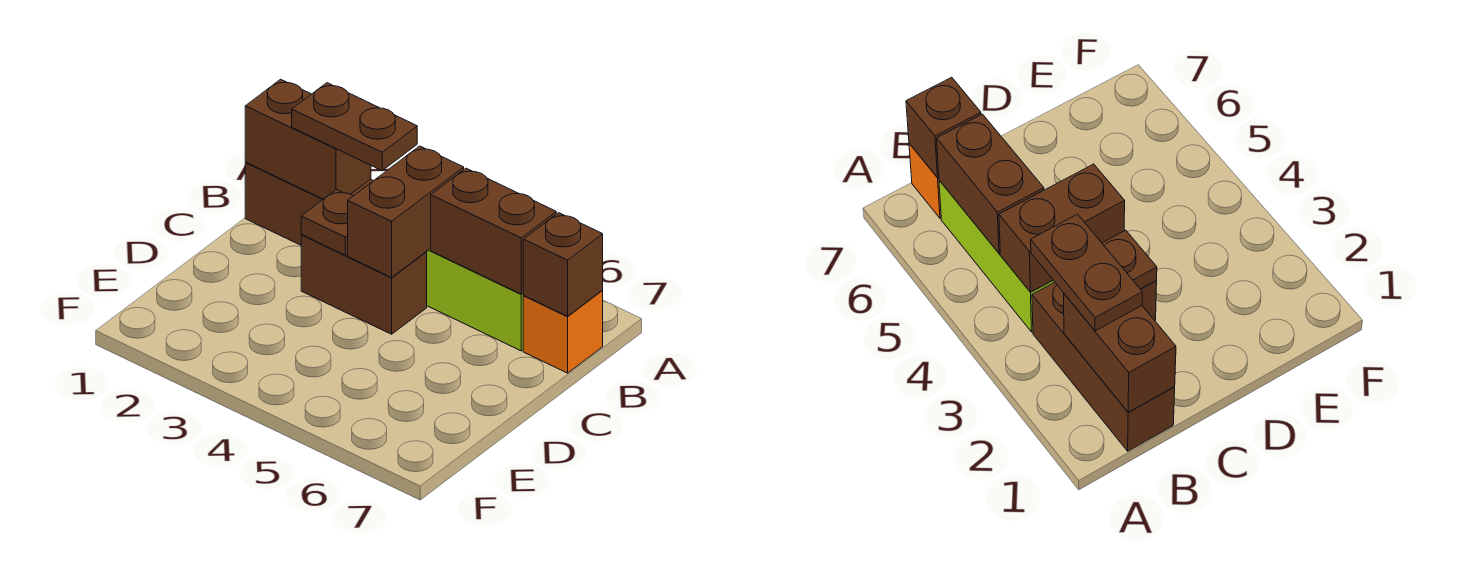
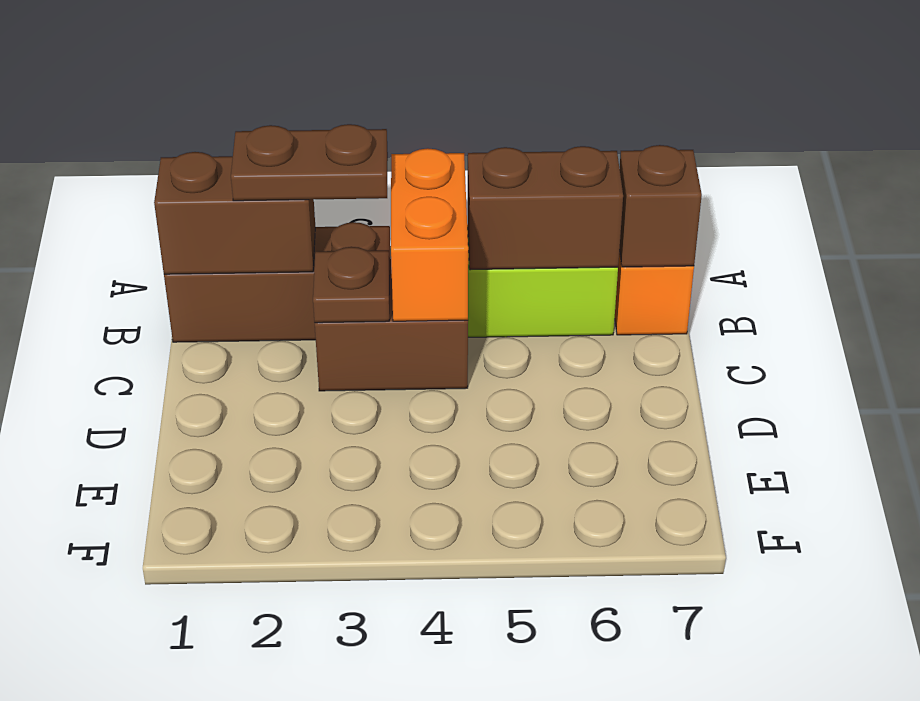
brown 1x2 brick [348,146,464,277] -> orange 1x2 brick [391,148,468,321]

